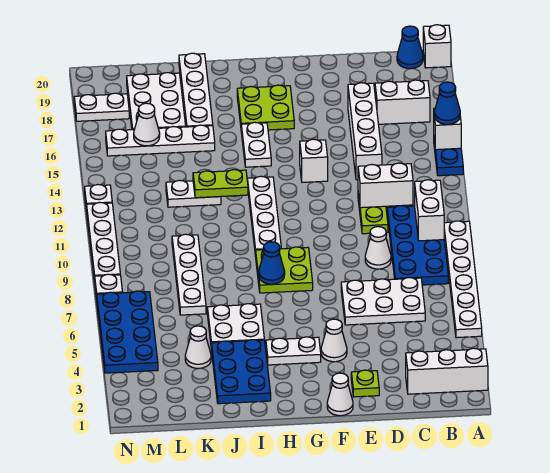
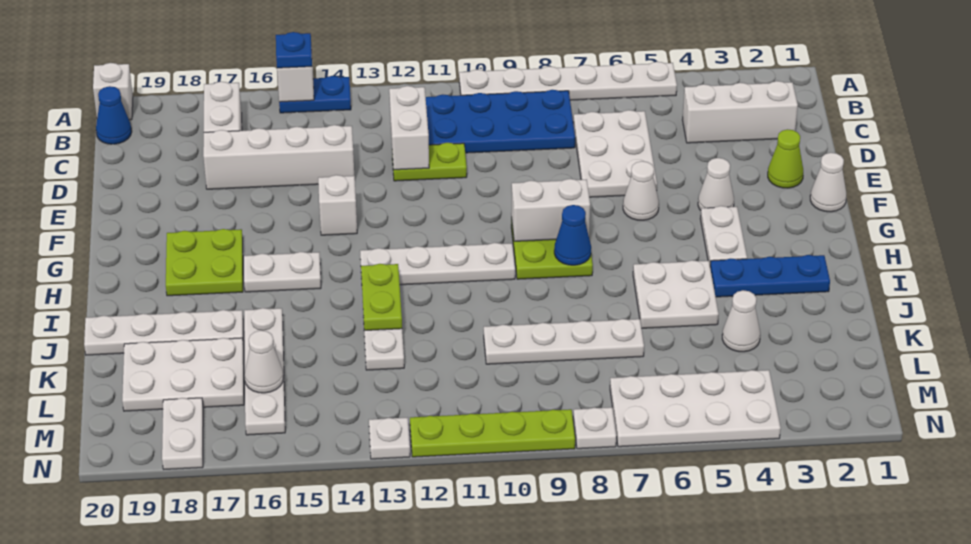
white 1x3 brick [406,348,488,394] -> white 1x3 brick turned to [683,81,798,143]
blue 1x1 cone [434,82,460,124] -> blue 1x1 plate [276,32,312,68]
white 1x2 brick [415,180,444,241] -> white 1x2 brick moved to [511,179,590,241]
white 1x1 cone [365,227,391,269] -> white 1x1 cone moved to [623,161,659,220]
lime 1x1 plate [351,370,379,397] -> lime 1x1 cone [768,129,803,188]
blue 2x3 plate [212,340,271,404] -> blue 1x3 plate [710,255,830,297]
blue 2x4 plate [97,291,158,373] -> white 2x4 plate [610,370,781,447]
white 1x4 plate [87,203,120,282] -> lime 1x4 plate [410,409,575,457]

